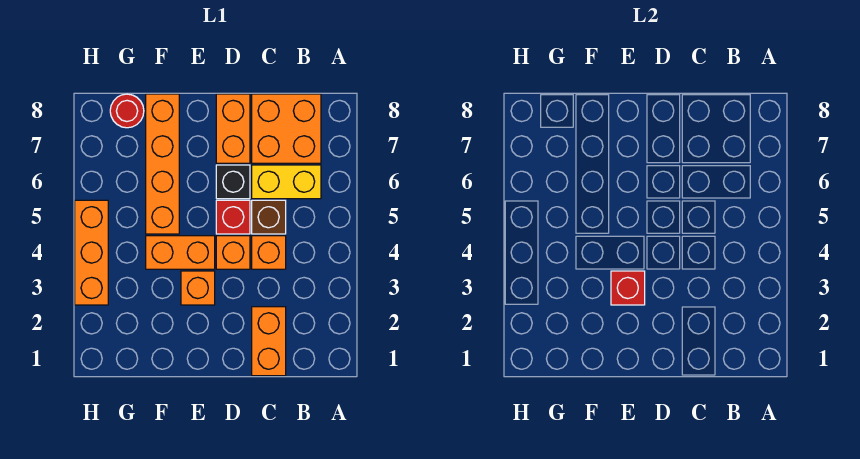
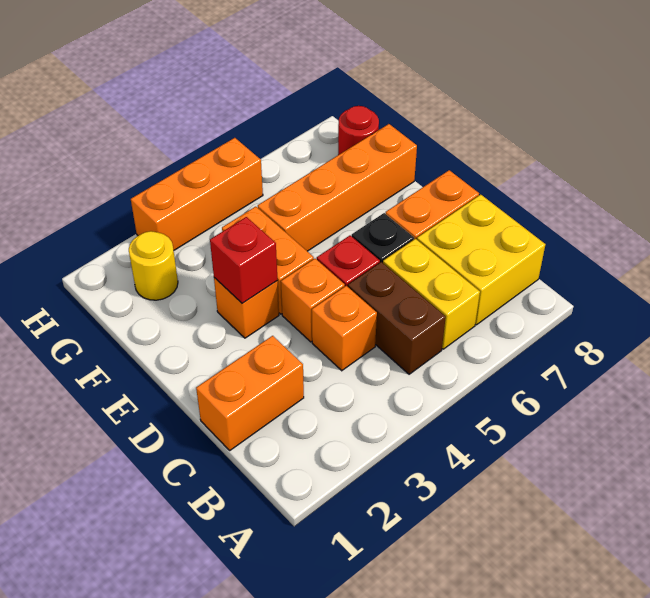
orange 2x2 brick [252,94,321,163] -> yellow 2x2 brick [417,195,545,325]
brown 1x1 brick [252,200,286,234] -> brown 1x2 brick [348,262,446,374]
none -> yellow 1x1 round brick [129,231,178,300]

